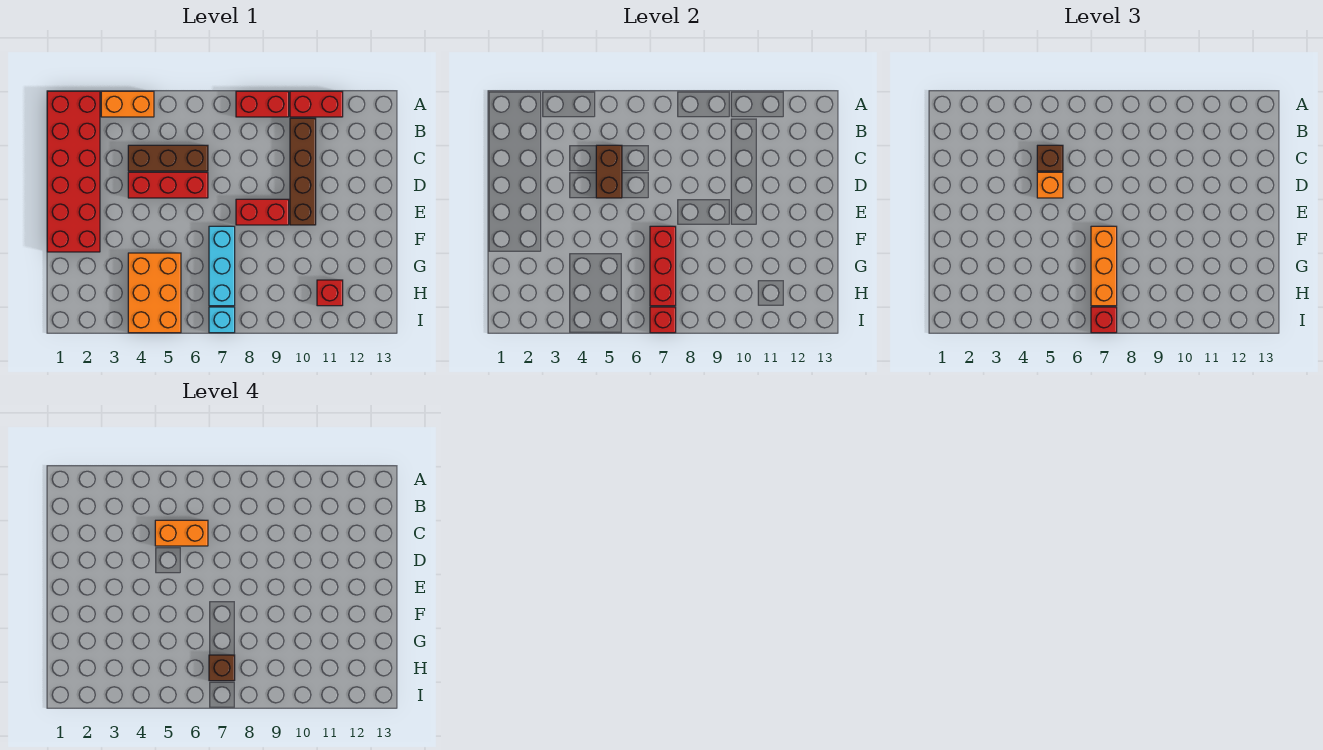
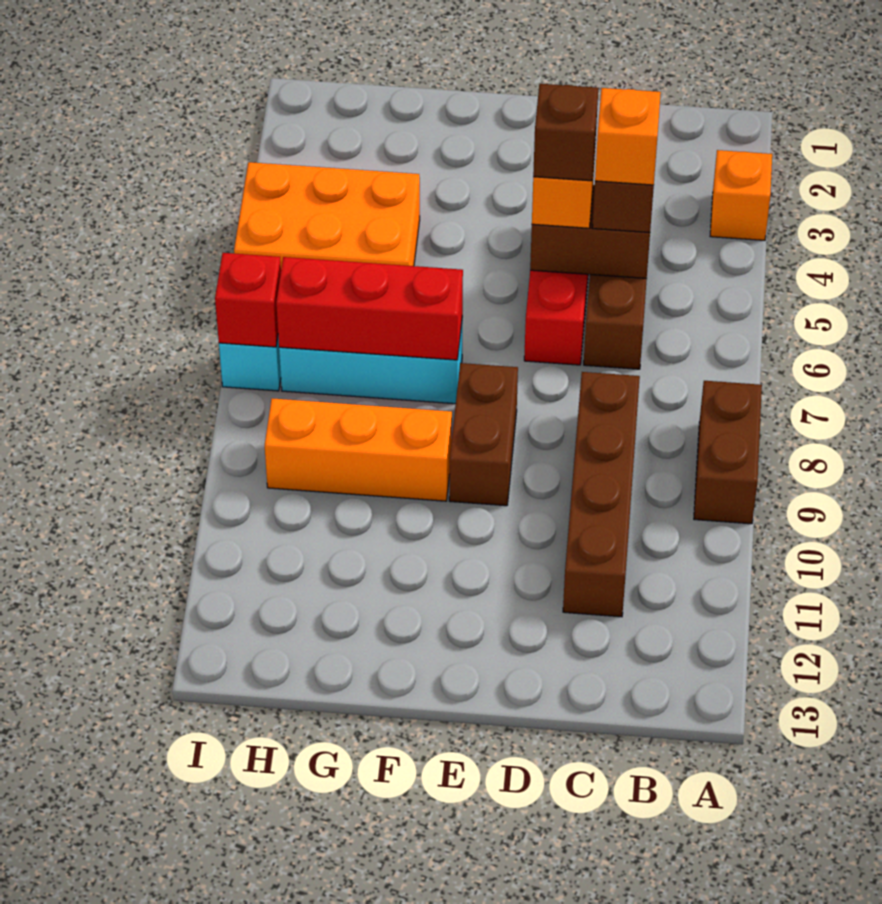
red 2x6 brick [47,91,100,252] -> none
orange 1x2 brick [101,91,154,117] -> orange 1x1 brick [710,150,772,240]
red 1x2 brick [236,91,289,117] -> brown 1x2 brick [694,381,762,524]
red 1x2 brick [290,91,343,117] -> none
brown 1x4 brick [290,118,316,225] -> brown 1x4 brick turned to [563,372,640,617]
orange 1x2 brick [155,520,208,546] -> orange 1x1 brick [595,88,661,185]
red 1x2 brick [236,199,289,225] -> brown 1x2 brick [449,363,518,506]
orange 1x3 brick [1091,226,1117,306] -> orange 1x3 brick moved to [265,398,452,501]
brown 1x1 brick [209,655,235,681] -> brown 1x1 brick moved to [533,84,598,181]
red 1x1 brick [317,280,343,306] -> none
red 1x1 brick [1091,307,1117,333] -> none

